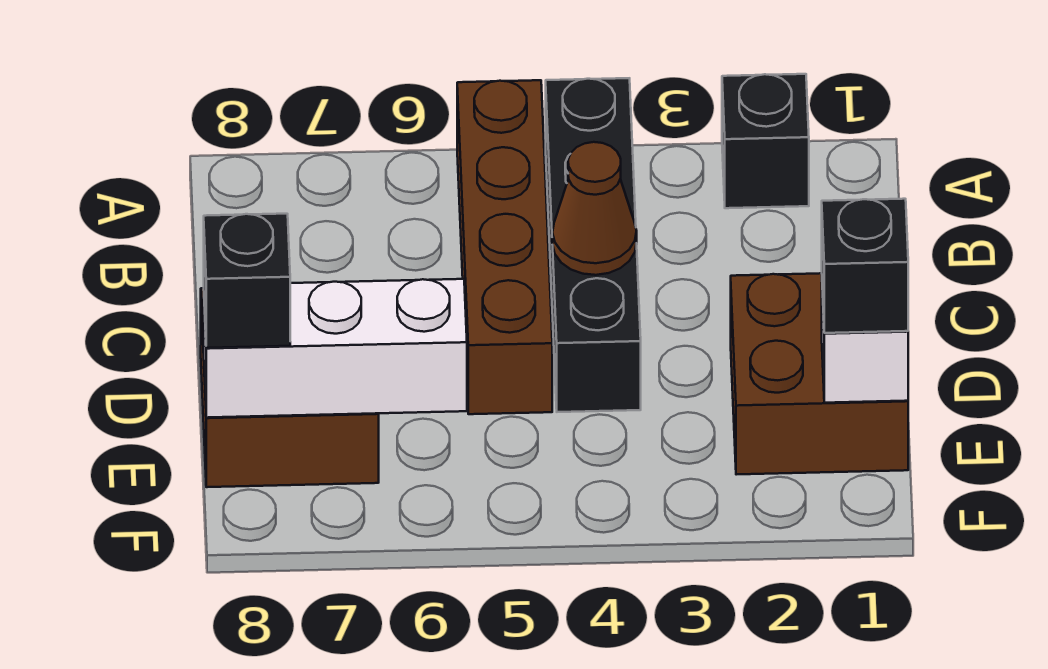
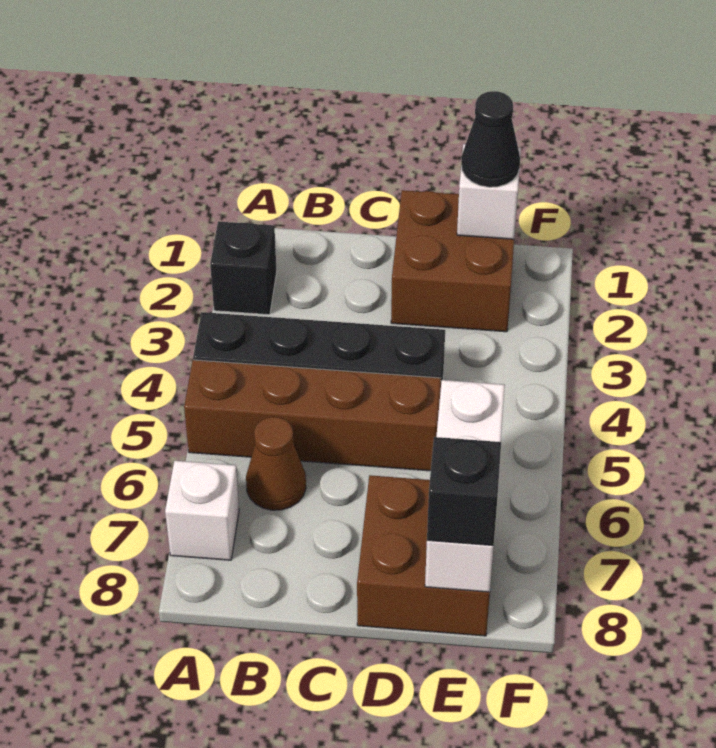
none -> white 1x1 brick [165,461,239,560]
brown 1x1 cone [552,142,637,275] -> brown 1x1 cone moved to [246,417,306,510]
black 1x1 brick [822,199,908,333] -> black 1x1 cone [461,91,520,187]

